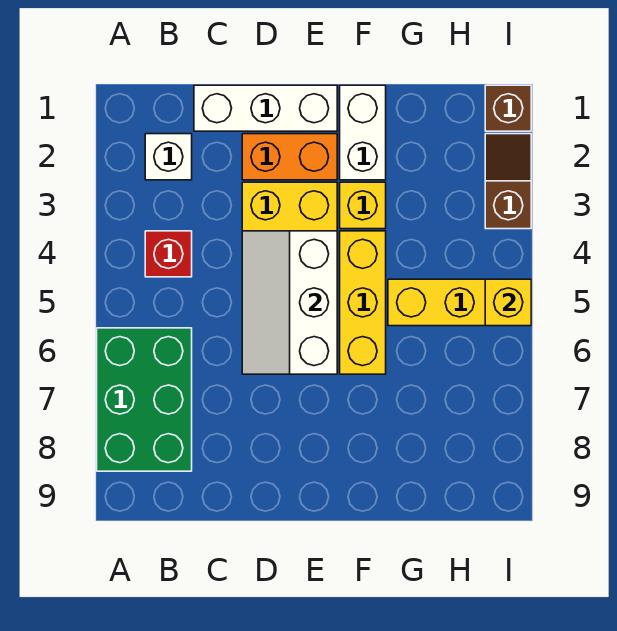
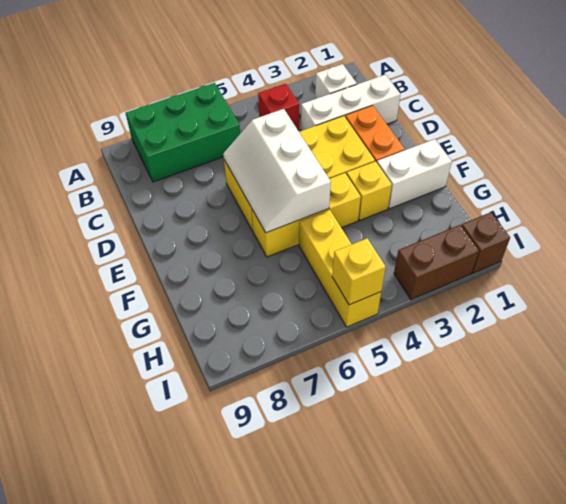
white 1x3 brick [194,85,337,131] -> white 1x3 brick turned to [301,75,401,131]
white 2x3 slope [242,231,337,374] -> white 2x3 slope turned to [223,109,331,233]
brown 1x2 slope [485,134,531,229] -> brown 1x2 brick [394,225,479,300]

